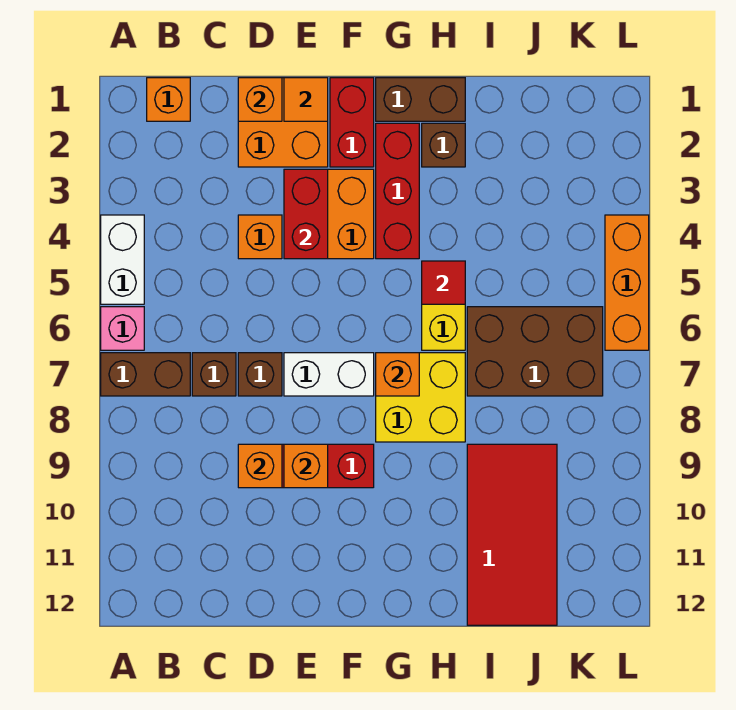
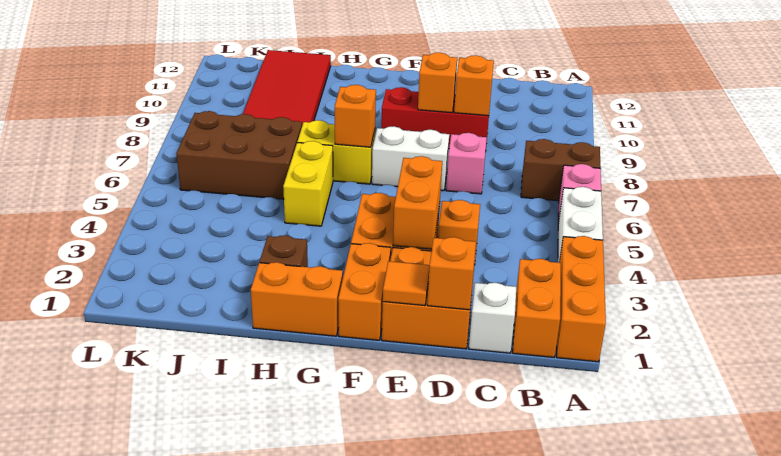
orange 1x1 brick [147,78,190,121] -> orange 1x2 brick [513,259,561,357]
none -> white 1x1 brick [469,283,516,353]
brown 1x1 brick [192,353,236,396] -> none
brown 1x1 brick [238,353,282,396] -> pink 1x1 brick [446,133,487,194]
red 1x2 brick [284,169,328,259] -> orange 1x2 brick [393,156,442,250]
red 1x2 brick [330,78,374,167] -> orange 1x2 brick [338,243,391,340]
brown 1x2 brick [376,78,465,121] -> orange 1x2 brick [251,262,343,336]
red 1x3 brick [376,123,419,259] -> none
yellow 2x2 brick [376,353,465,442] -> yellow 1x2 brick [297,120,375,184]
red 1x1 tile [422,261,465,304] -> none
orange 1x3 brick [605,215,649,350] -> orange 1x3 brick moved to [557,236,606,362]

